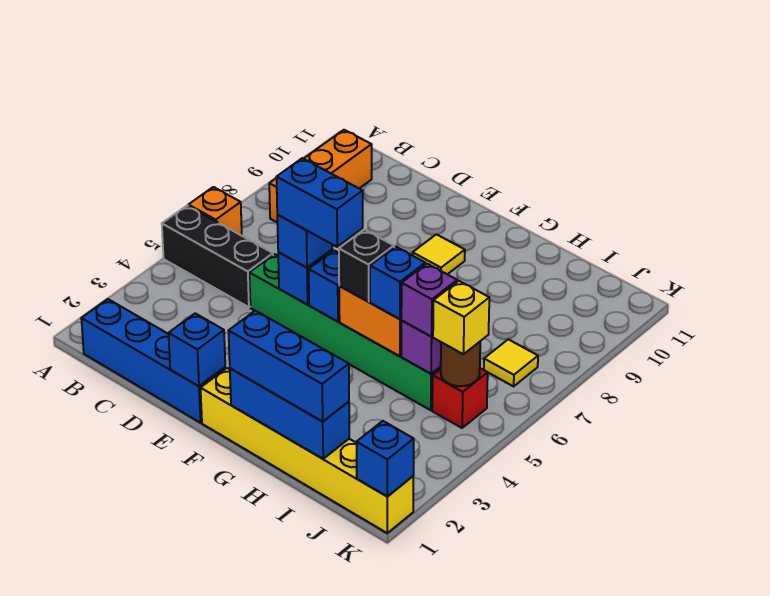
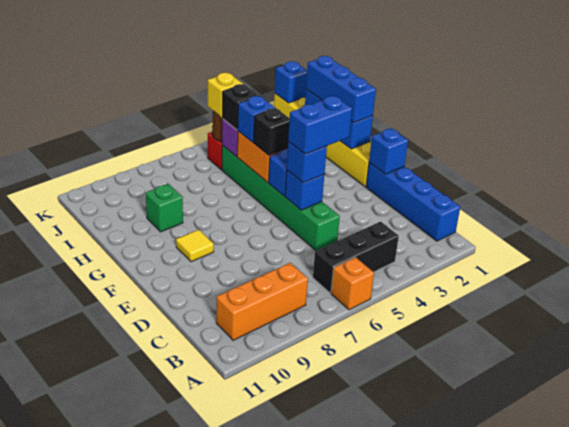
black 1x3 brick [162,206,273,307] -> black 1x3 brick turned to [313,222,399,293]
blue 1x2 brick [276,158,363,247] -> blue 1x2 brick turned to [288,96,352,154]
none -> green 1x1 brick [146,184,183,232]
purple 1x1 brick [401,264,457,337] -> black 1x1 brick [223,84,259,130]
yellow 1x1 tile [484,339,538,386] -> none

